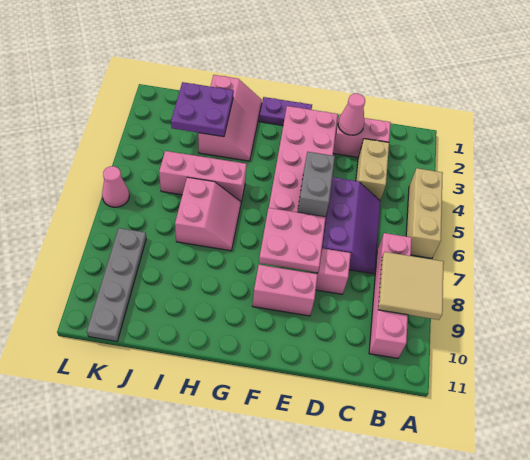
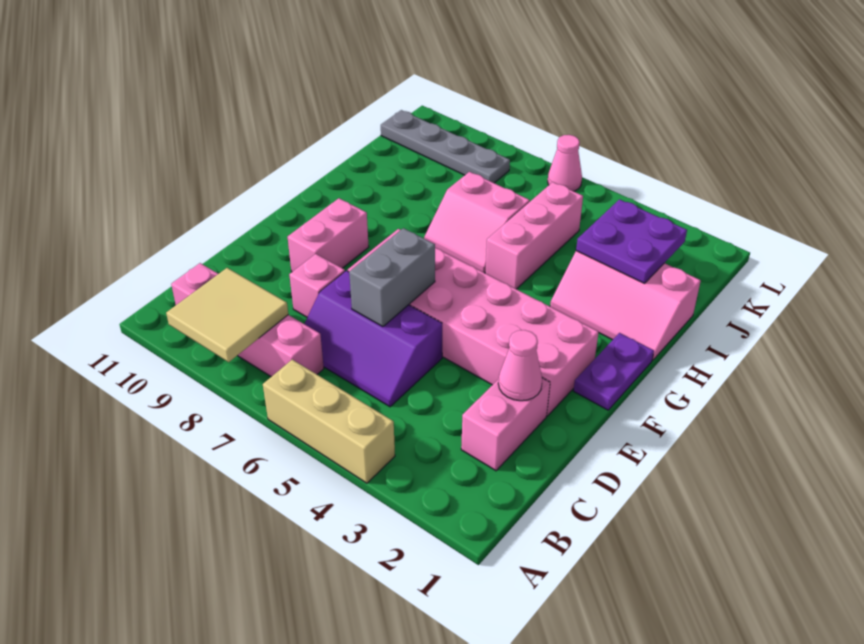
tan 1x2 brick [356,139,389,201] -> none
grey 1x2 brick [298,152,335,217] -> grey 1x2 brick turned to [349,228,435,327]
pink 2x2 plate [259,208,326,272] -> none

